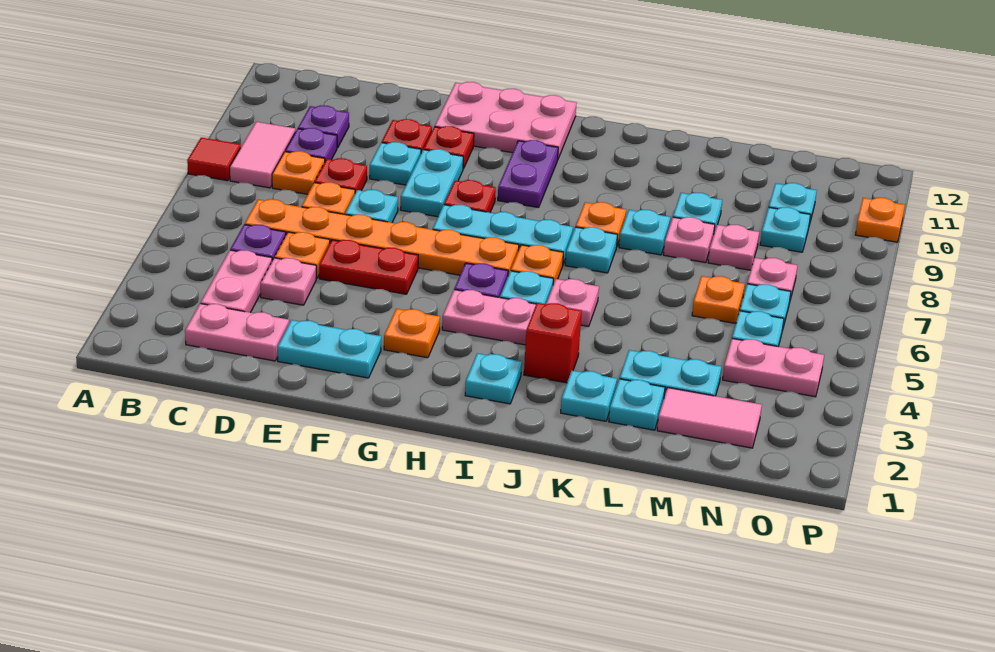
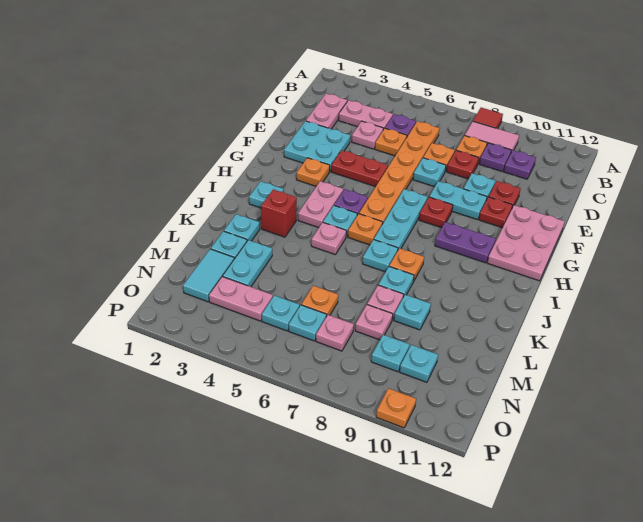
cyan 1x2 plate [278,320,381,378] -> cyan 2x2 plate [284,121,350,172]
red 1x2 plate [319,240,418,294] -> red 1x2 plate turned to [331,150,388,187]
pink 1x2 tile [657,388,762,448] -> cyan 1x2 tile [183,249,234,302]
pink 1x2 plate [723,339,824,397] -> pink 1x2 plate turned to [209,276,273,321]

